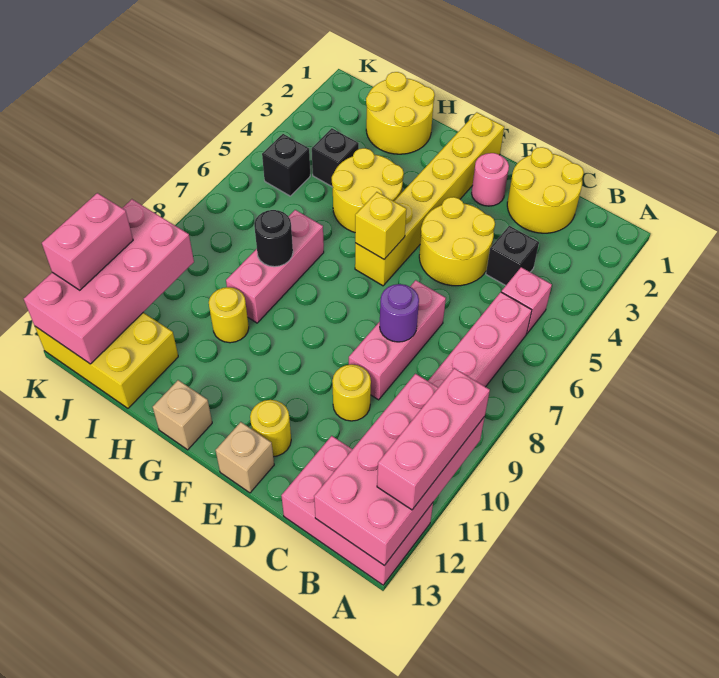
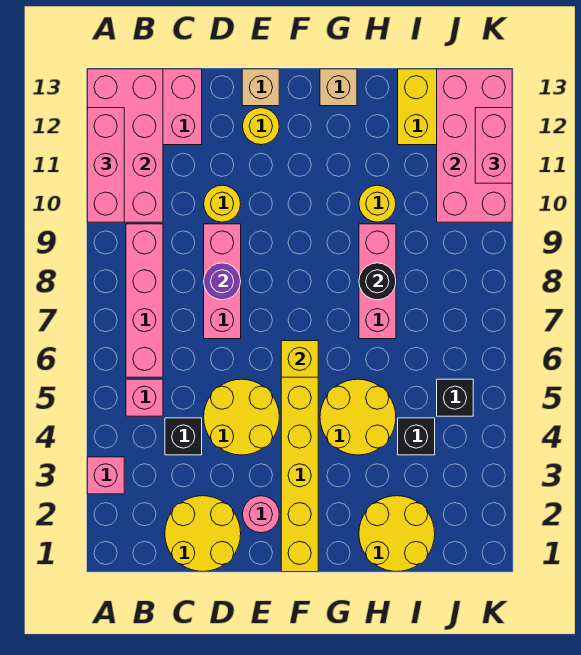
none -> pink 1x1 brick [87,457,124,494]

